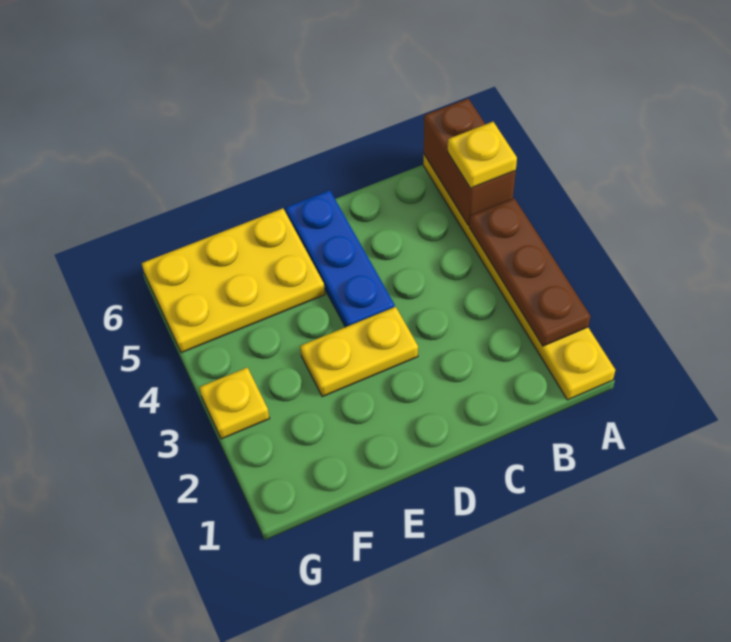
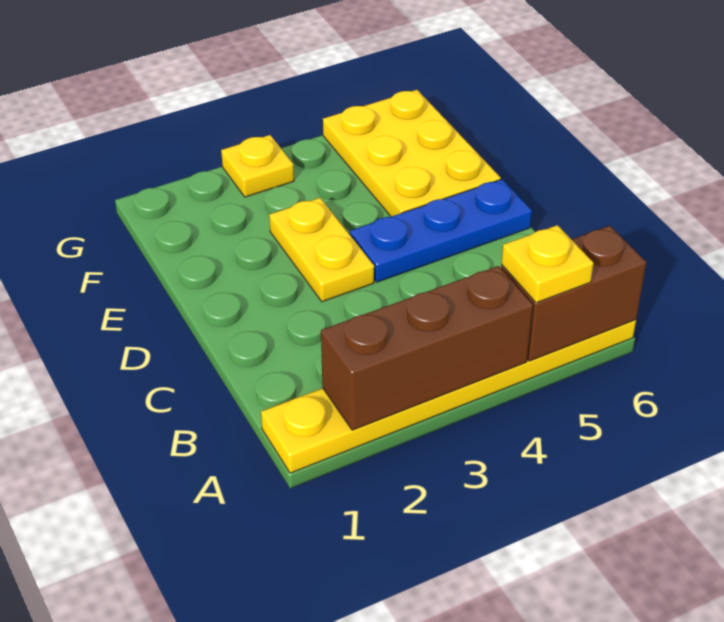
brown 1x3 plate [469,198,590,346] -> brown 1x3 brick [321,266,533,430]

